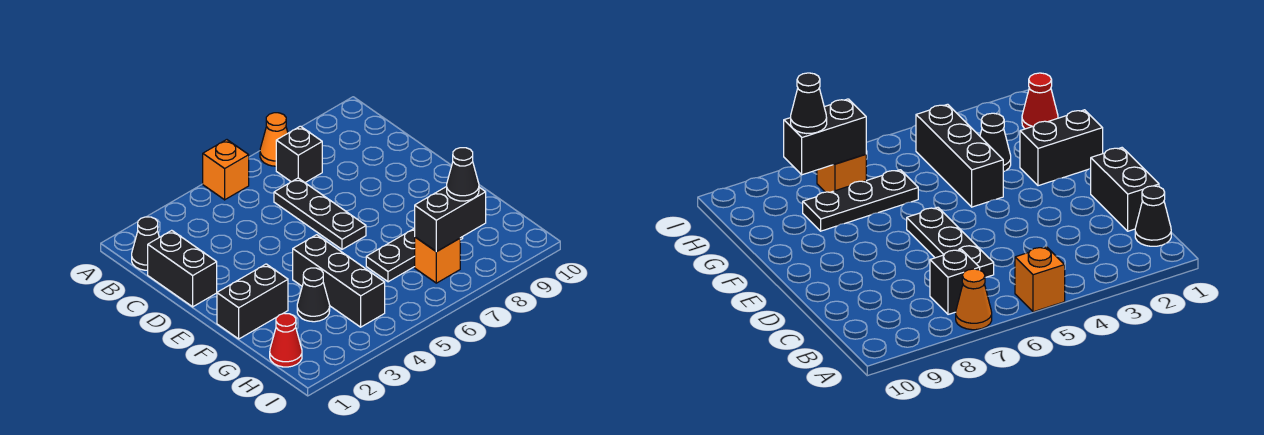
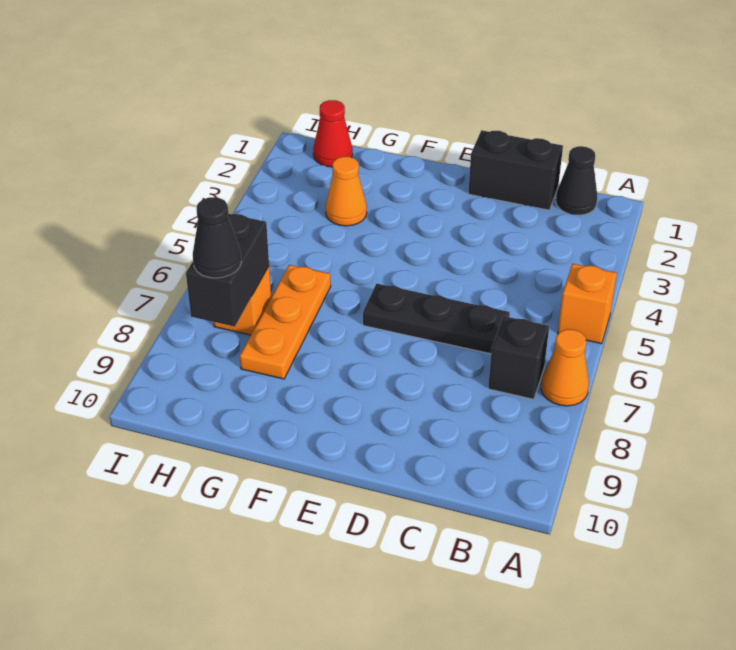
black 1x2 brick [217,264,288,339] -> none
black 1x3 brick [293,235,385,327] -> none
black 1x1 cone [297,268,330,322] -> orange 1x1 cone [326,157,367,226]
black 1x3 plate [366,228,463,282] -> orange 1x3 plate [240,265,331,379]

